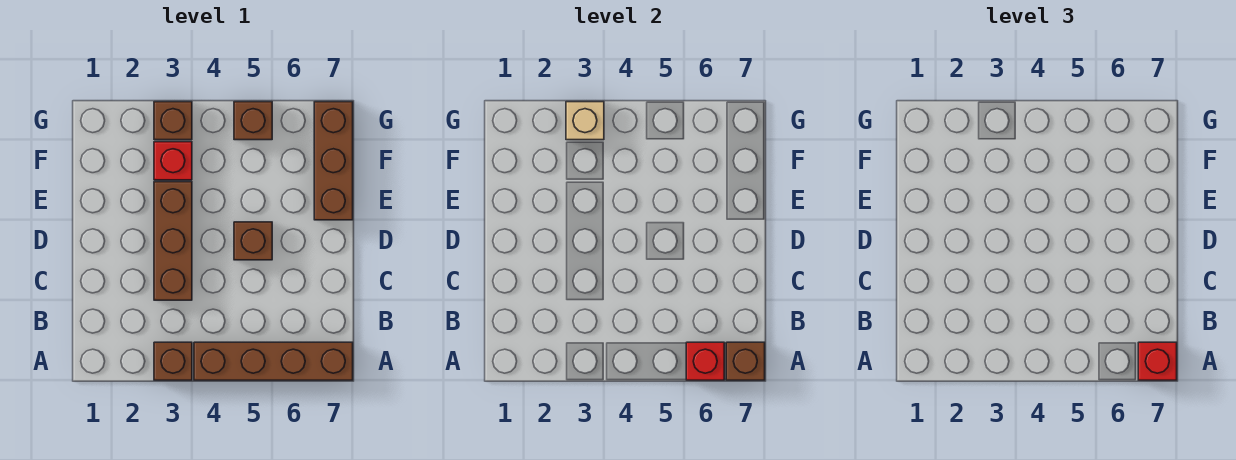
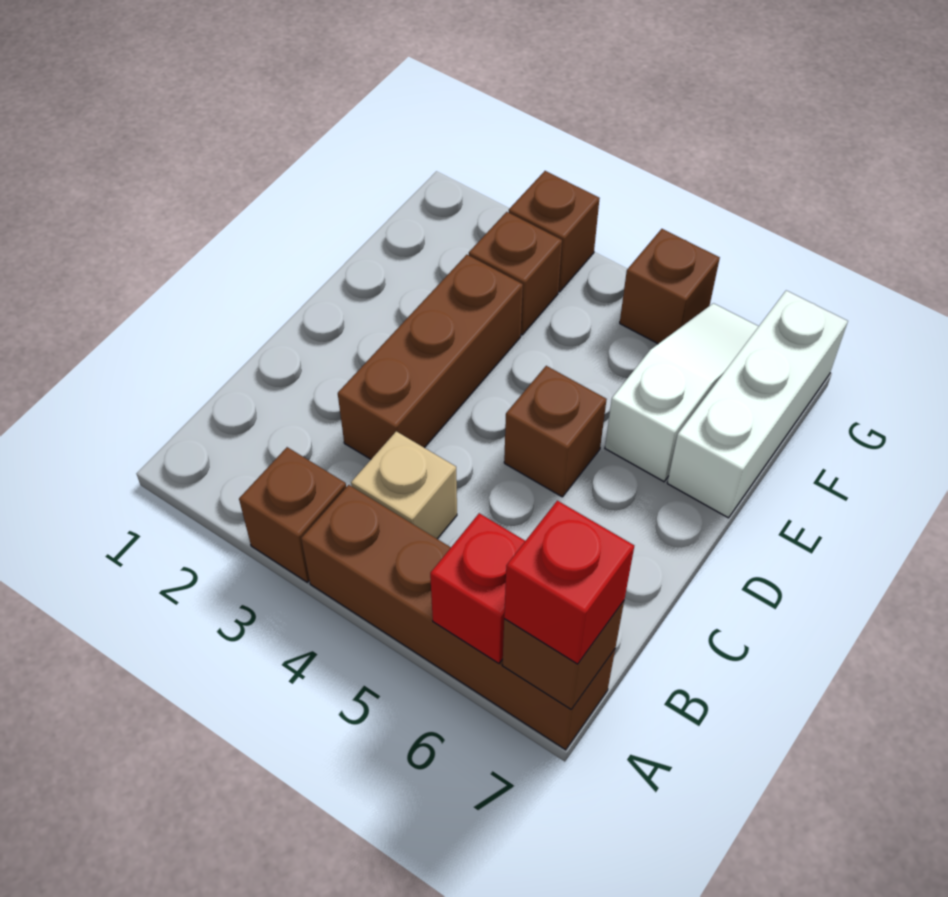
none -> white 1x3 slope [605,303,759,482]
brown 1x3 brick [314,102,353,220] -> white 1x3 brick [667,291,848,518]
red 1x1 brick [154,142,192,180] -> brown 1x1 brick [469,212,562,335]
tan 1x1 brick [566,102,604,140] -> tan 1x1 brick moved to [351,431,457,539]

